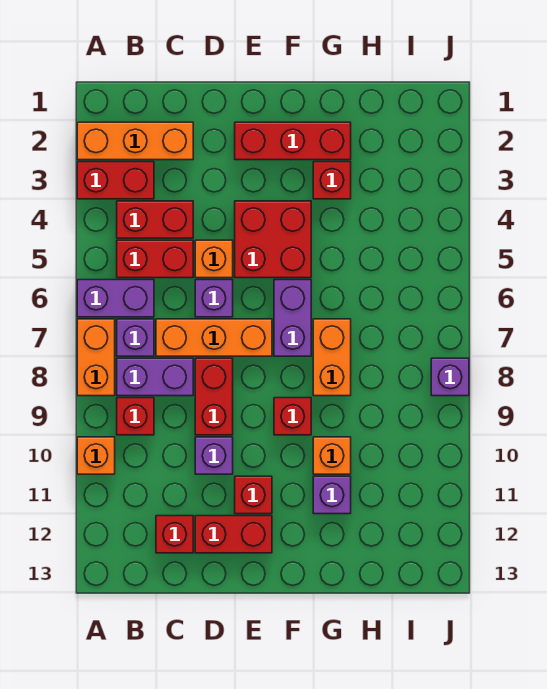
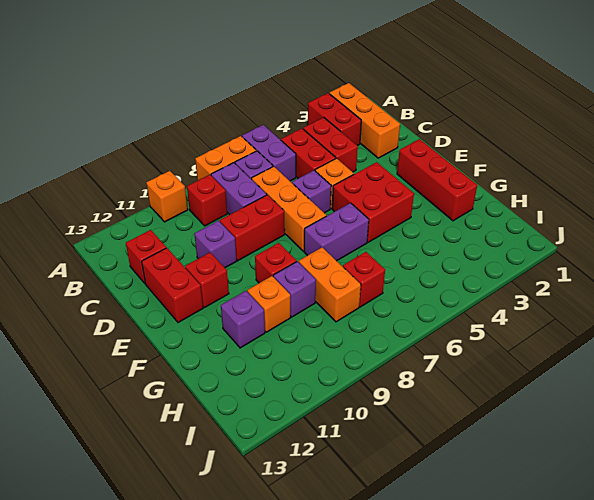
red 1x1 brick [313,162,351,199] -> red 1x1 brick moved to [343,252,385,307]
orange 1x2 brick [313,319,351,396] -> orange 1x2 brick turned to [299,247,361,322]
purple 1x1 brick [431,358,469,396] -> purple 1x1 brick moved to [273,261,316,317]

